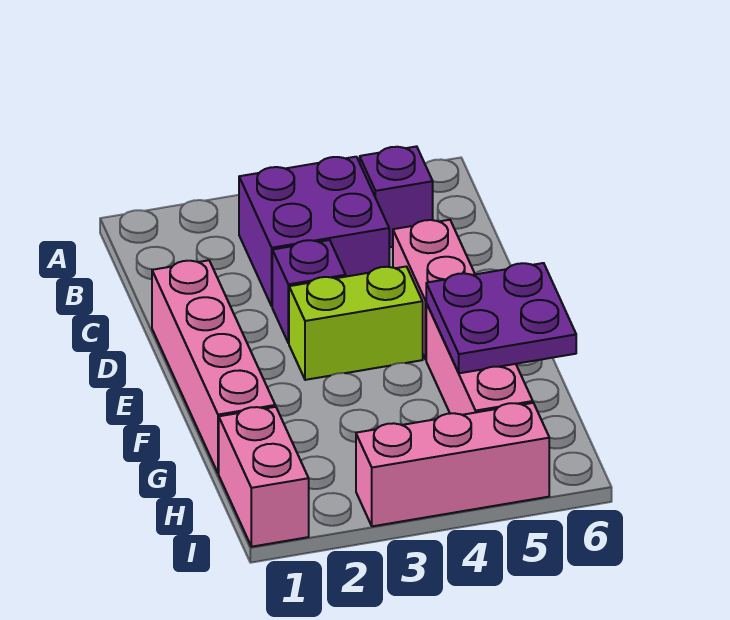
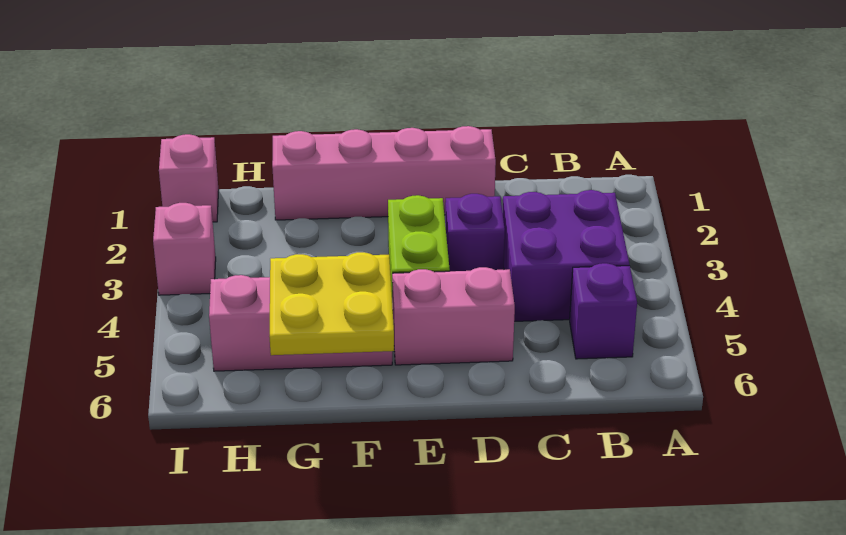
purple 2x2 plate [426,263,576,373] -> yellow 2x2 plate [270,252,394,355]
pink 1x2 brick [219,407,309,547] -> pink 1x1 brick [159,134,219,222]
pink 1x3 brick [356,403,549,526] -> pink 1x1 brick [153,203,216,295]

